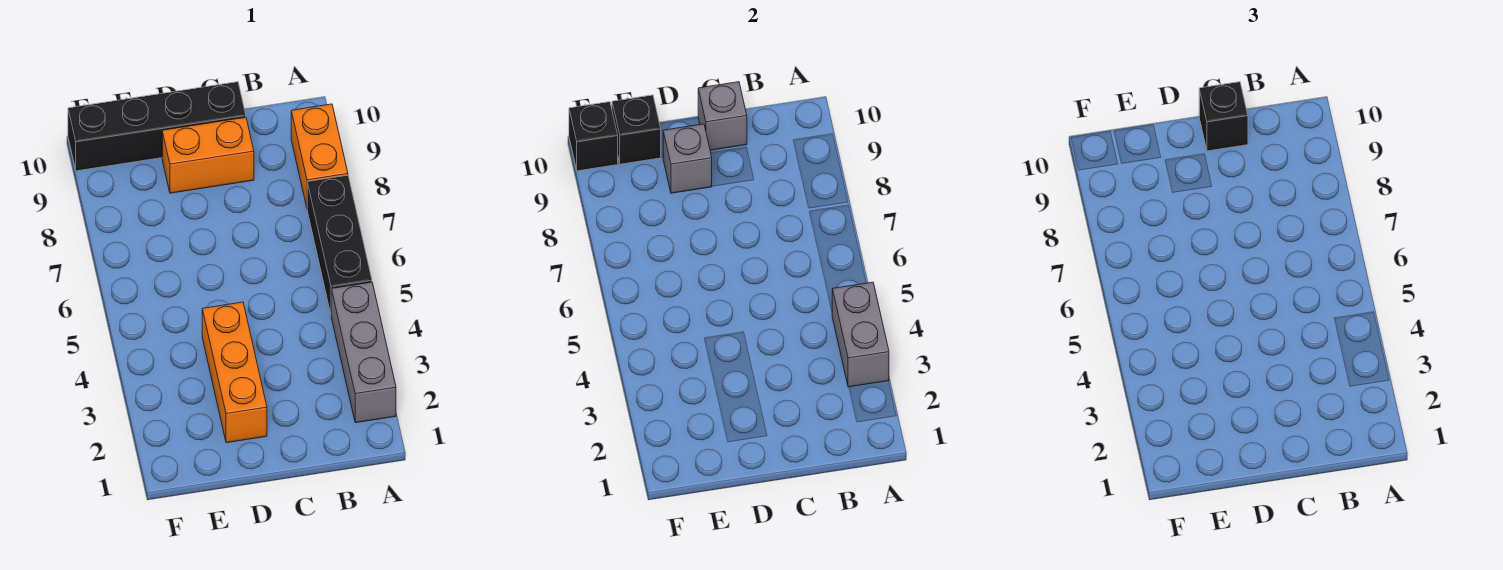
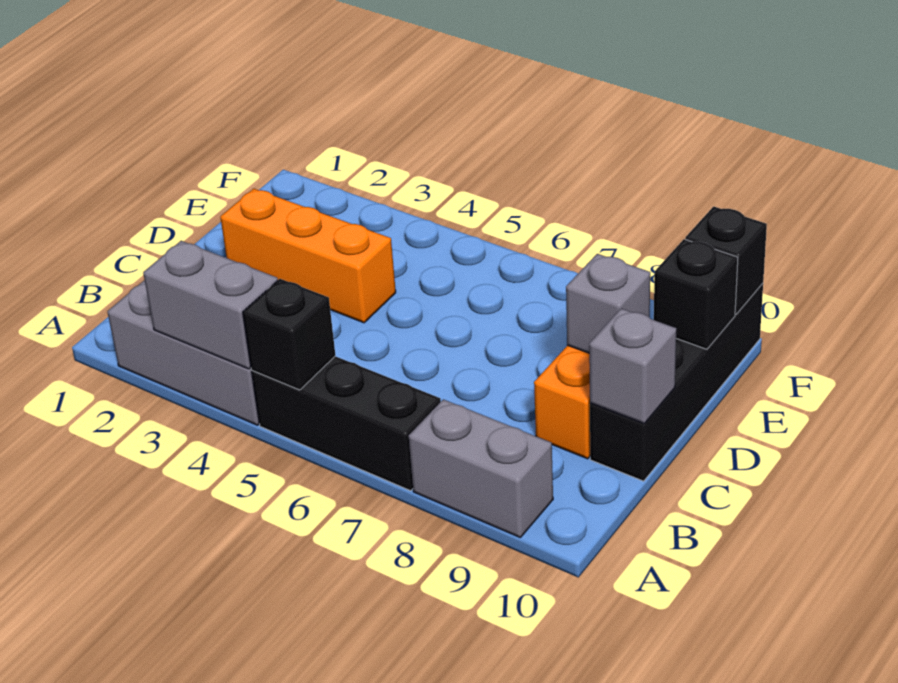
orange 1x2 brick [291,104,348,207] -> grey 1x2 brick [409,399,553,537]
black 1x1 brick [1199,82,1248,151] -> black 1x1 brick moved to [243,279,335,390]

